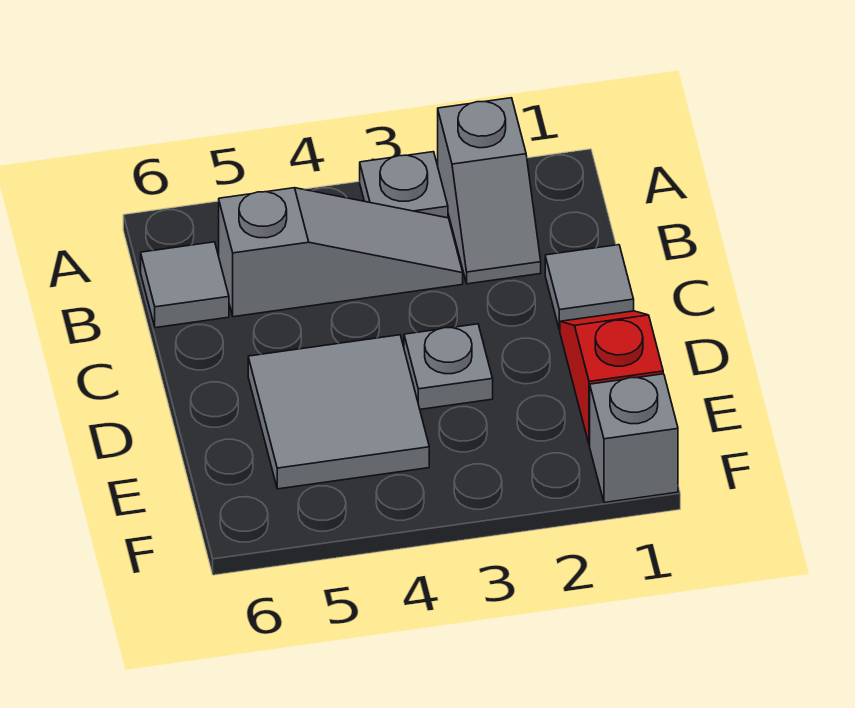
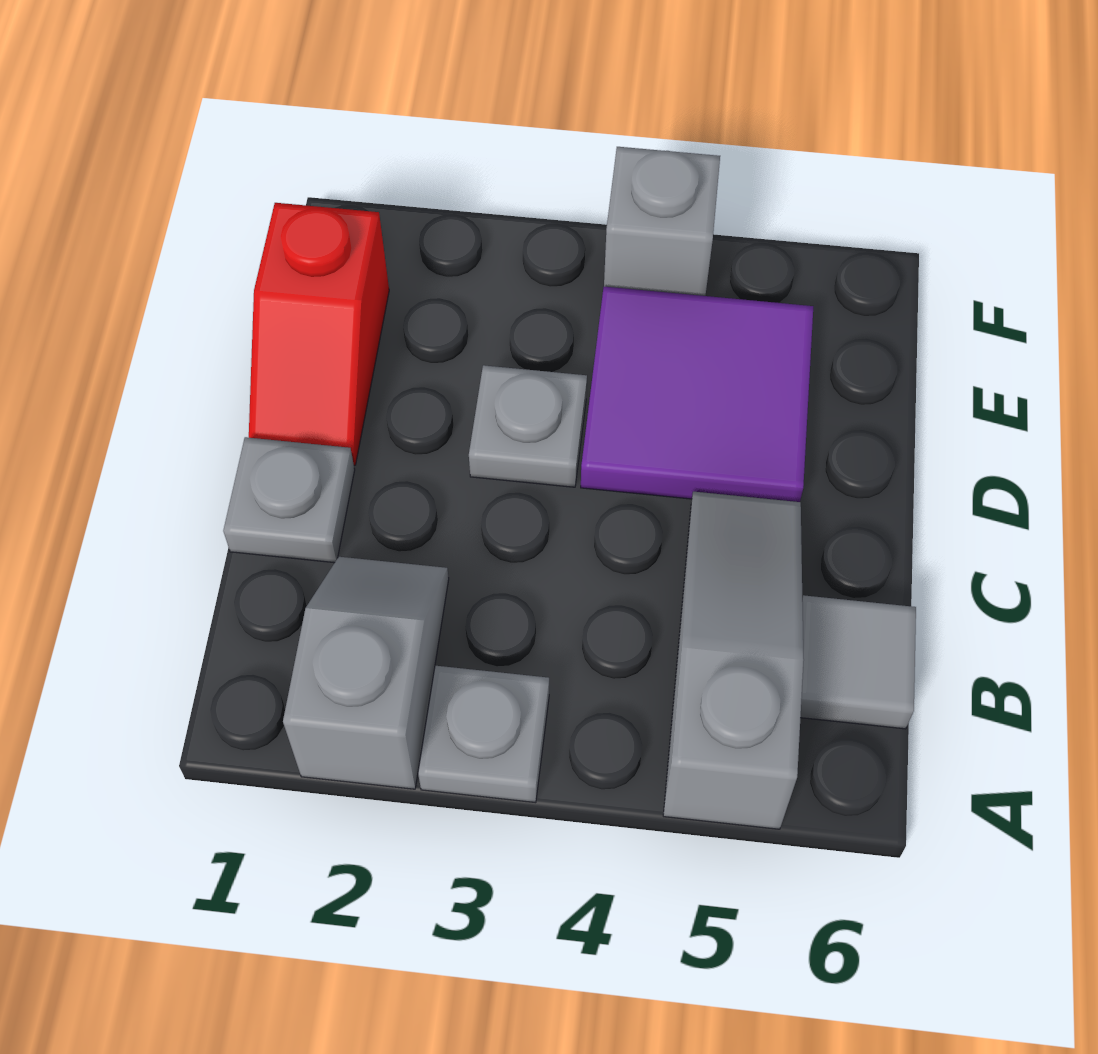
grey 1x3 slope [219,188,463,317] -> grey 1x3 slope turned to [663,492,804,829]
grey 1x1 tile [545,245,634,330] -> grey 1x1 plate [223,437,355,563]
grey 2x2 tile [248,335,429,489] -> purple 2x2 tile [581,287,813,502]
grey 1x1 brick [590,374,678,503] -> grey 1x1 brick moved to [604,147,720,296]

